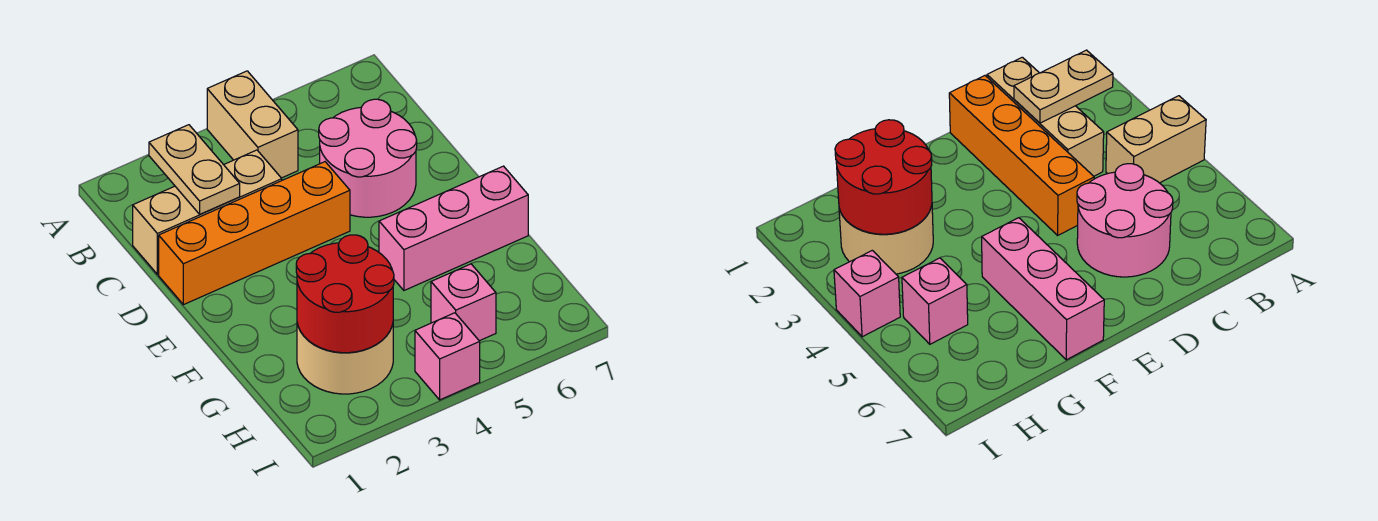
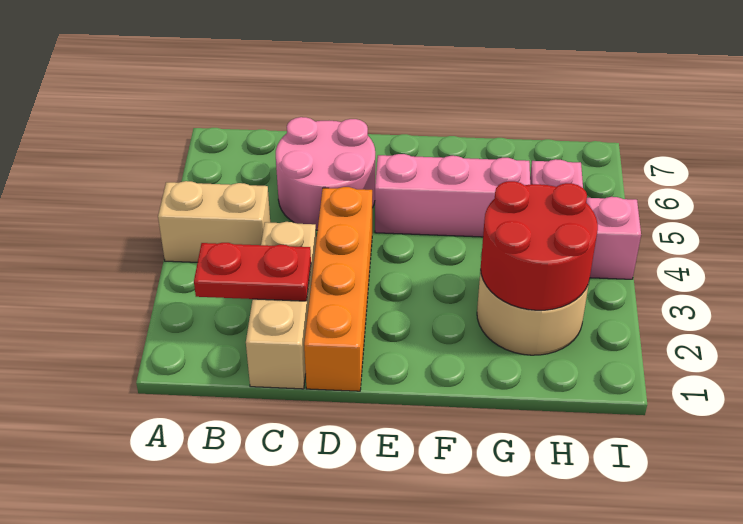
tan 1x2 plate [149,125,240,214] -> red 1x2 plate [194,243,311,301]
pink 1x3 brick [379,166,528,290] -> pink 1x3 brick turned to [375,154,530,237]

